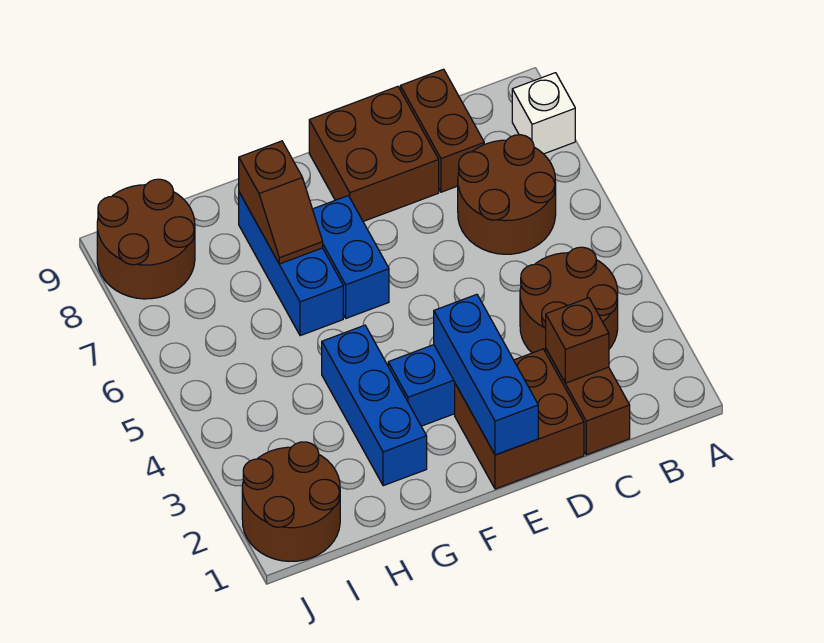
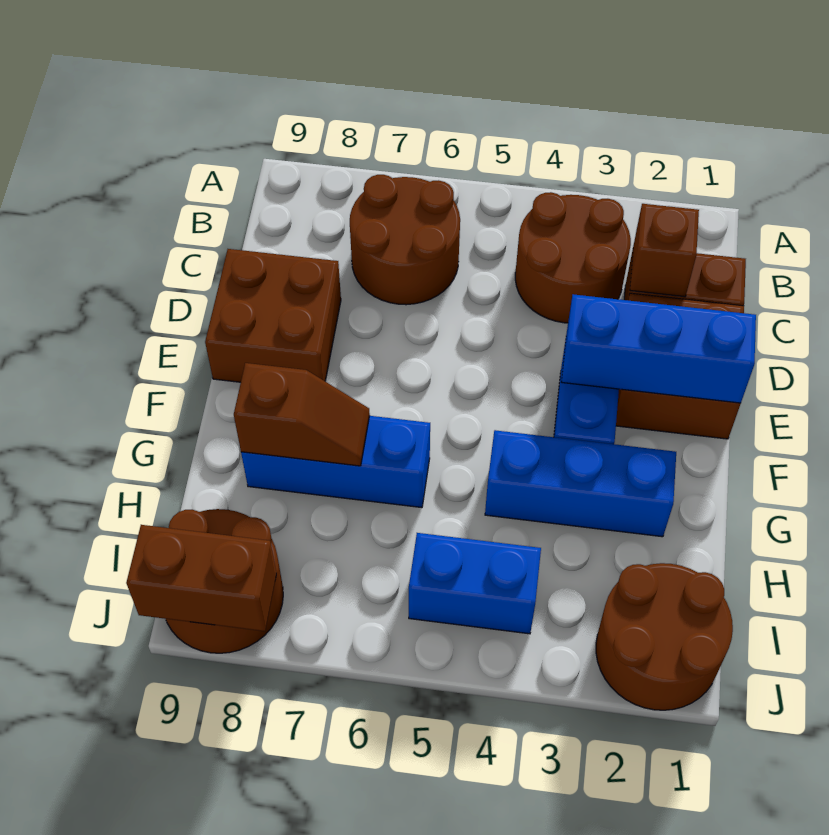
white 1x1 brick [512,73,575,154] -> none
brown 1x2 brick [400,69,484,192] -> brown 1x2 brick moved to [126,525,276,631]
blue 1x2 brick [313,196,389,318] -> blue 1x2 brick moved to [409,533,541,634]

